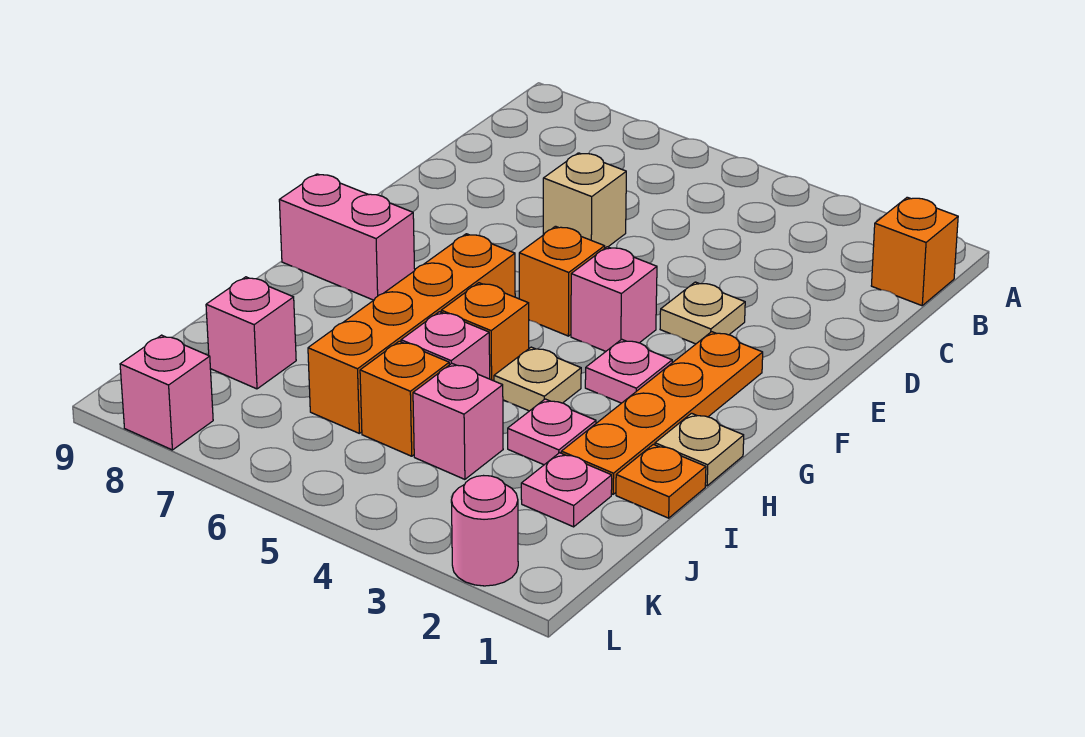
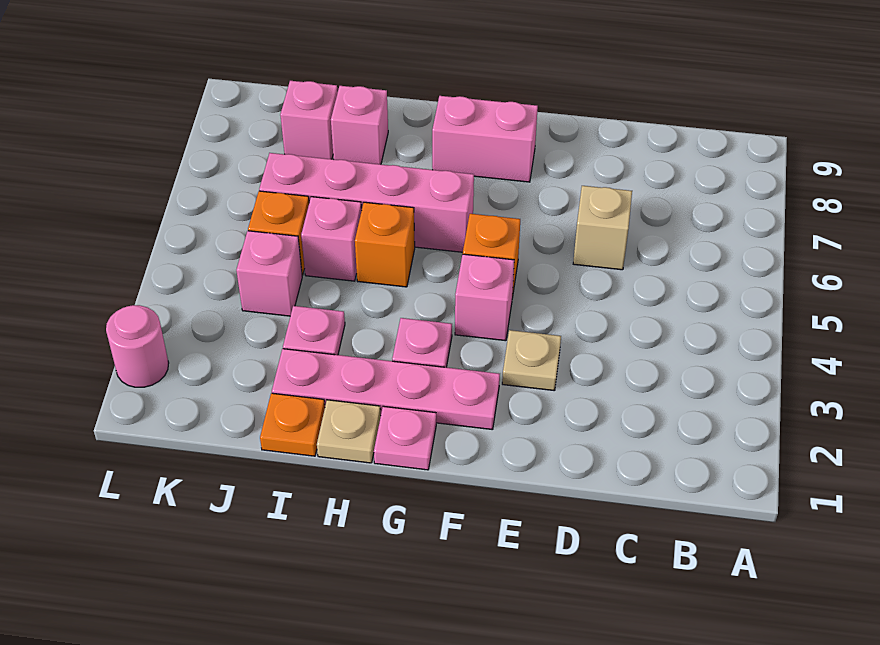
orange 1x1 brick [871,197,958,306] -> none
orange 1x4 plate [561,332,763,494] -> pink 1x4 plate [272,349,500,430]
orange 1x4 brick [308,234,515,433] -> pink 1x4 brick [259,153,474,252]
pink 1x2 brick [279,174,415,300] -> pink 1x2 brick turned to [432,96,538,182]
tan 1x1 plate [494,347,581,411] -> none
pink 1x1 plate [521,453,612,527] -> pink 1x1 plate moved to [374,406,436,470]
pink 1x1 brick [120,335,213,450] -> pink 1x1 brick moved to [331,86,388,164]

